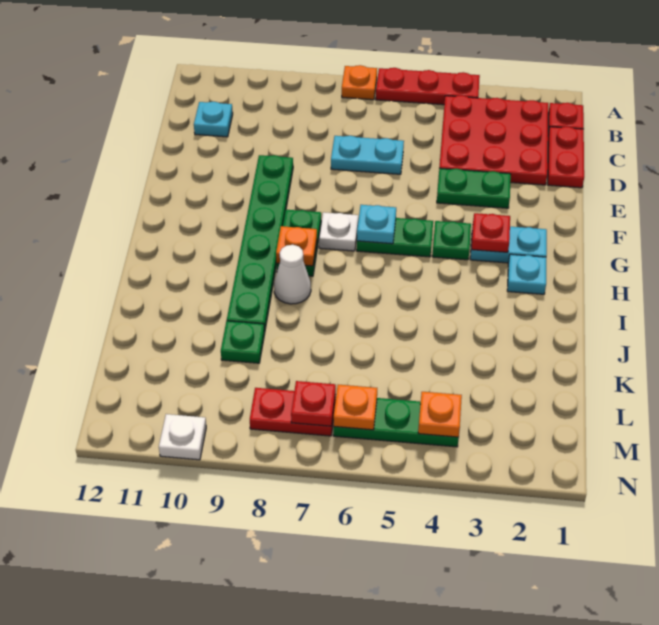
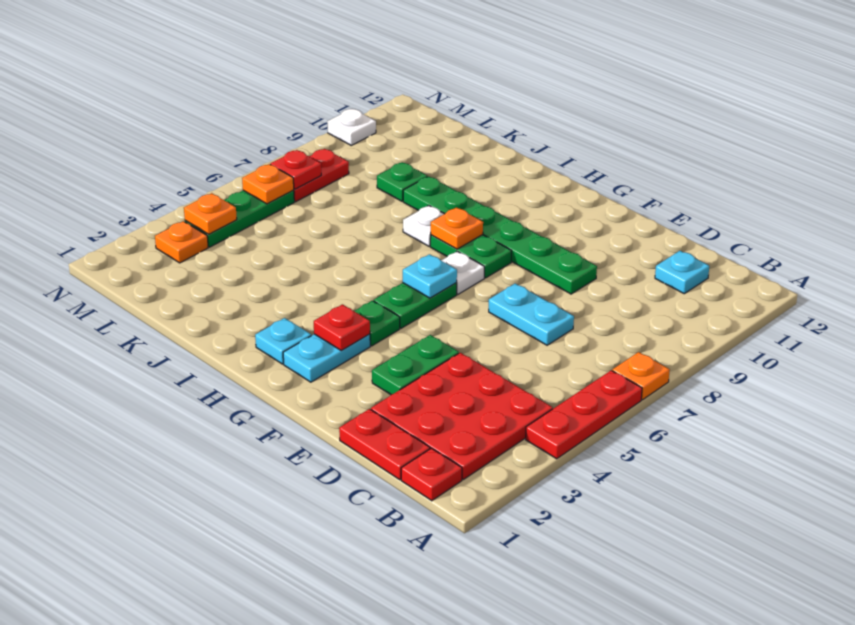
cyan 1x2 plate [331,136,404,174] -> cyan 1x2 plate turned to [489,284,574,345]
white 1x1 cone [274,245,311,304] -> white 1x1 plate [403,206,444,246]
none -> orange 1x1 plate [155,221,208,263]

